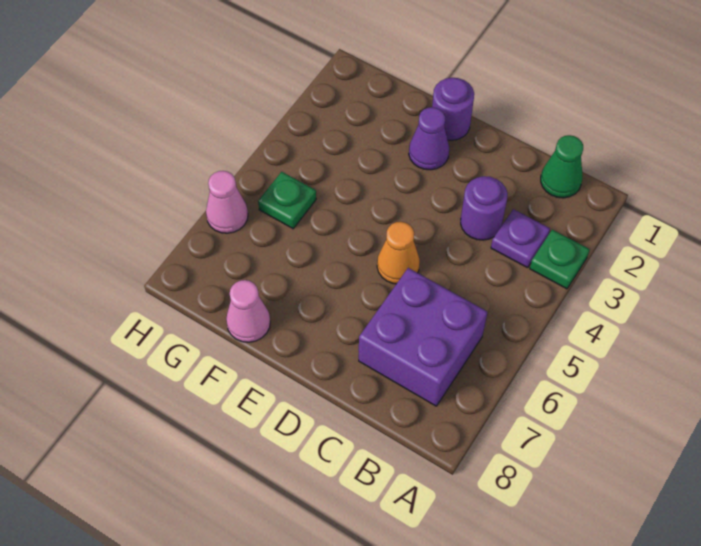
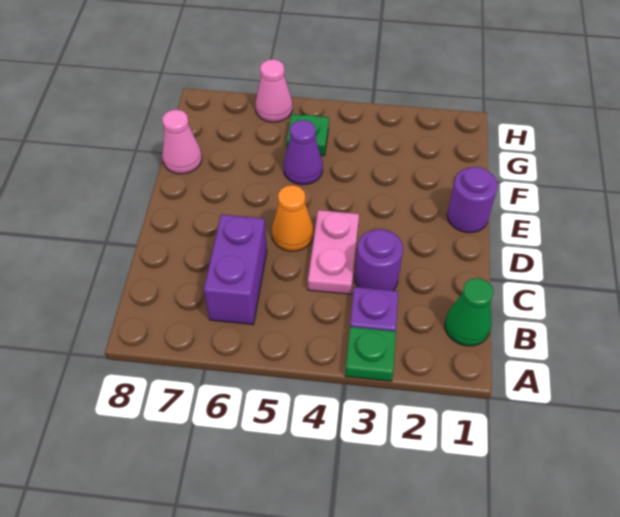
purple 2x2 brick [359,268,487,406] -> purple 1x2 brick [204,215,267,324]
none -> pink 1x2 plate [308,210,359,294]
purple 1x1 cone [409,107,449,170] -> purple 1x1 cone moved to [284,120,323,185]

